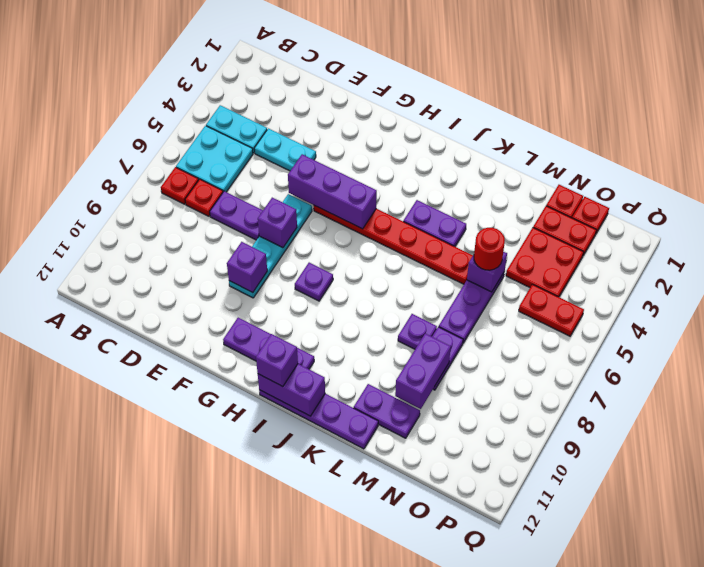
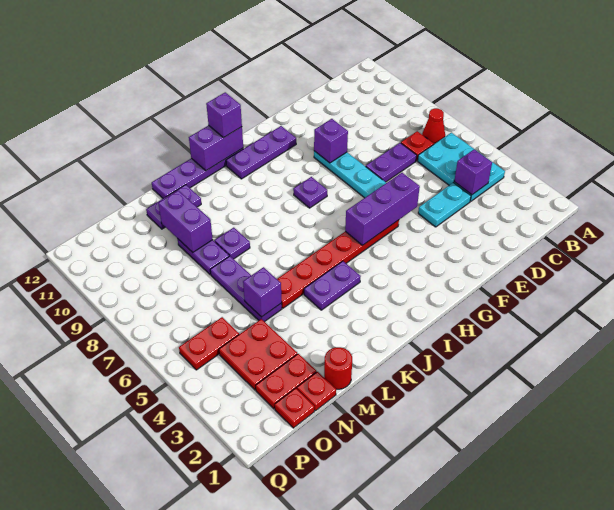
red 1x1 plate [161,167,199,204] -> red 1x1 cone [422,108,445,144]
purple 1x1 brick [258,198,297,248] -> purple 1x1 brick moved to [454,149,492,195]
red 1x1 round brick [474,228,505,270] -> red 1x1 round brick moved to [324,347,352,389]

